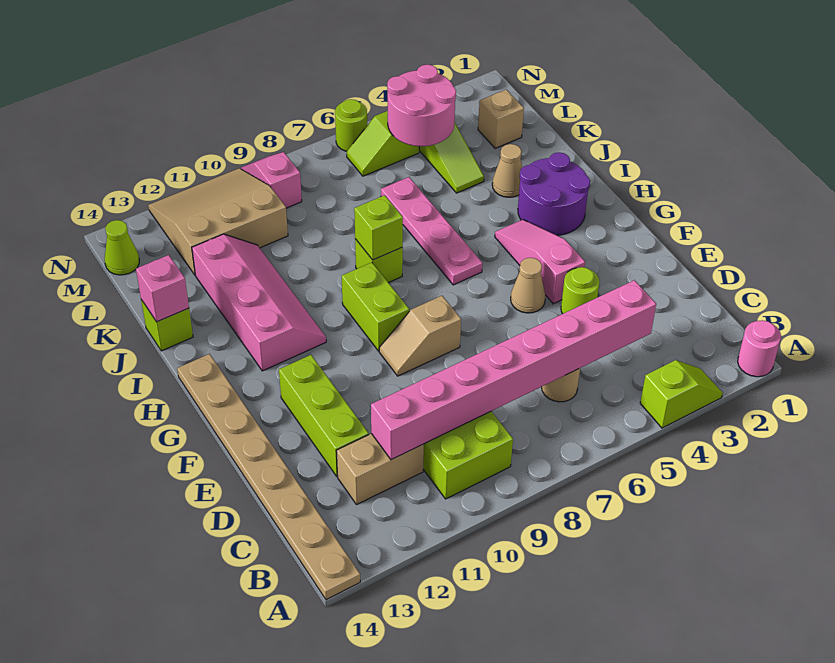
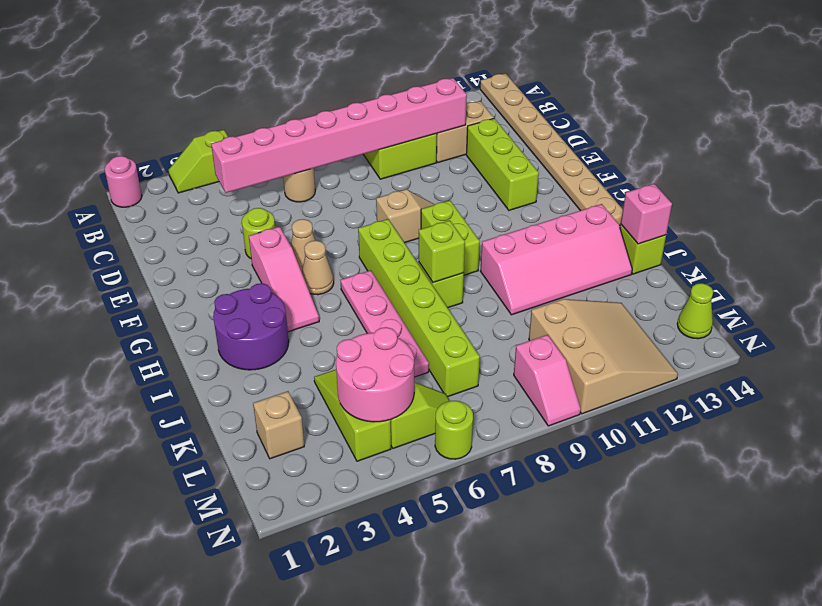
none -> lime 1x6 brick [358,219,480,397]
pink 2x4 slope [192,234,326,371] -> pink 2x4 slope turned to [480,204,632,315]
tan 1x1 cone [492,144,522,197] -> tan 1x1 cone moved to [302,241,334,295]
tan 3x3 slope [148,168,288,275] -> tan 3x3 slope turned to [529,299,678,414]

